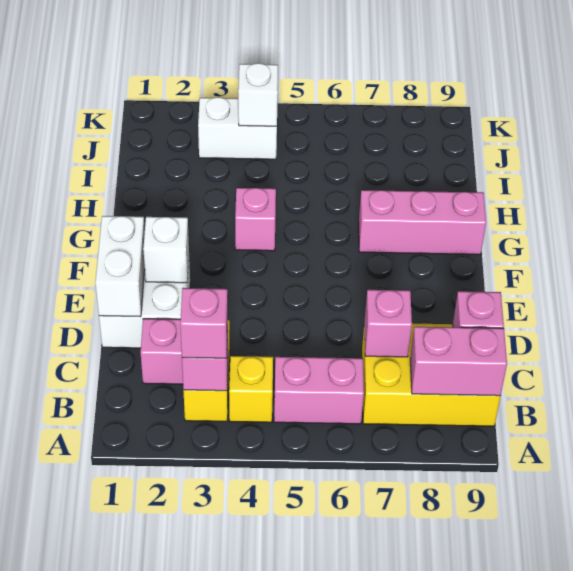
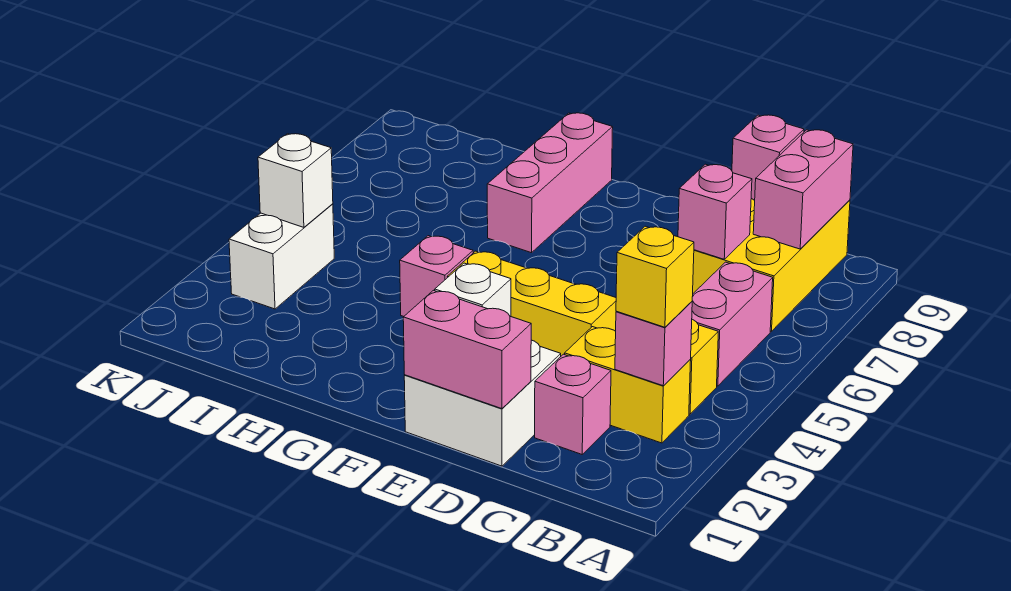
pink 1x1 brick [180,288,228,358] -> yellow 1x1 brick [616,226,694,327]
white 1x2 brick [95,216,145,317] -> pink 1x2 brick [403,290,531,409]
none -> yellow 1x3 brick [447,251,616,356]

